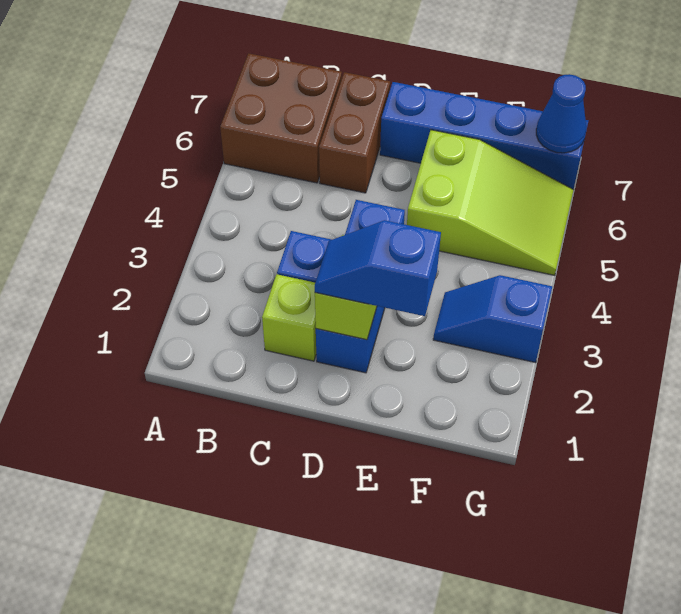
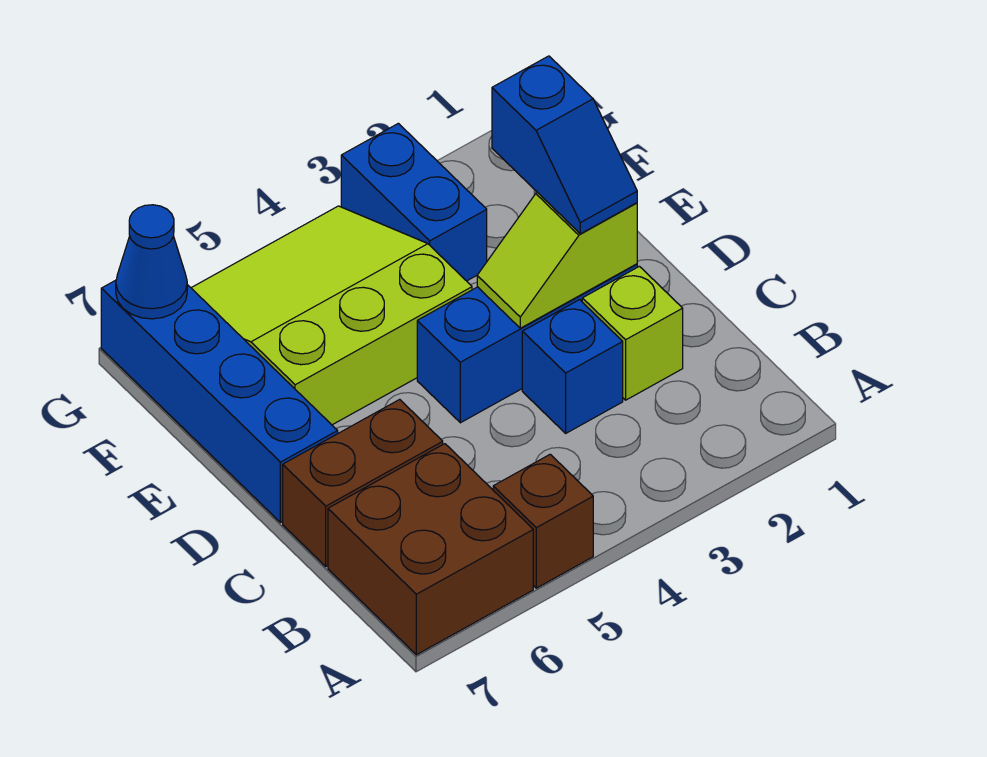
none -> brown 1x1 brick [493,454,593,588]
lime 2x3 slope [407,130,573,275] -> lime 3x3 slope [191,206,472,425]
blue 1x2 slope [433,275,552,363] -> blue 1x2 brick [341,123,487,281]

